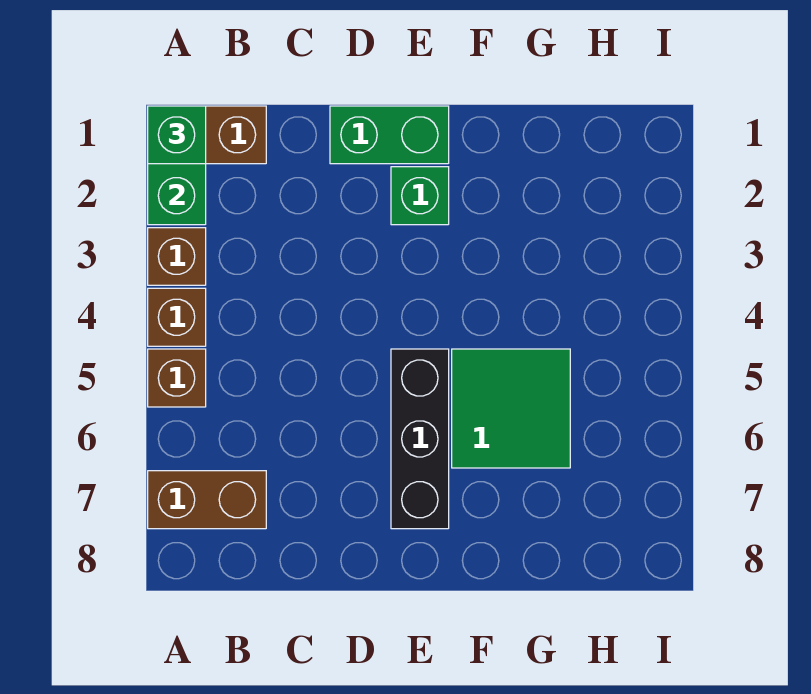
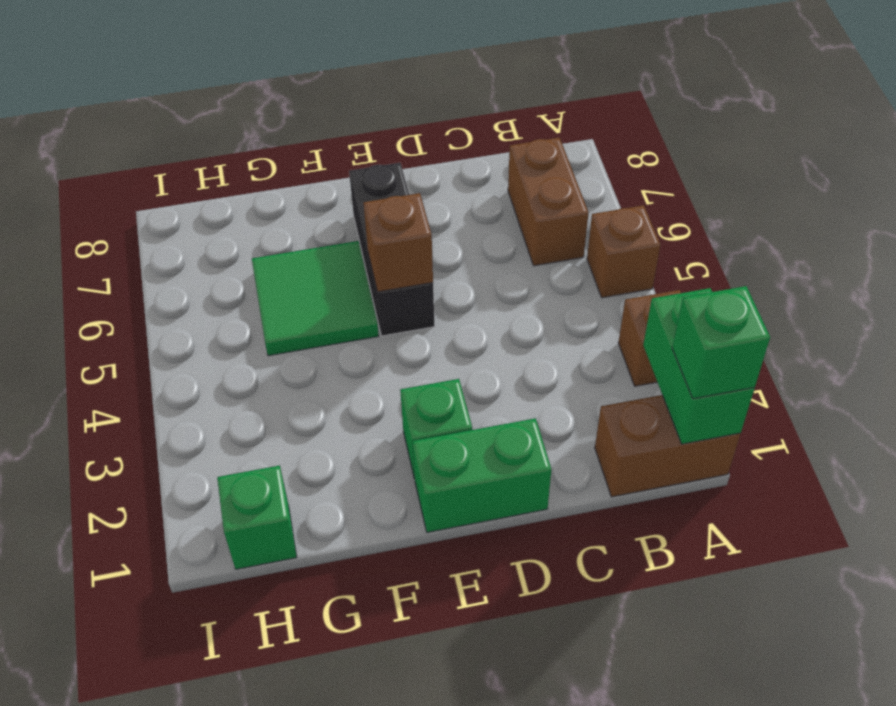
brown 1x1 brick [148,288,206,346] -> brown 1x1 brick moved to [363,193,433,292]
brown 1x2 brick [148,471,266,529] -> brown 1x2 brick turned to [508,138,589,266]
none -> green 1x1 brick [217,465,297,569]

